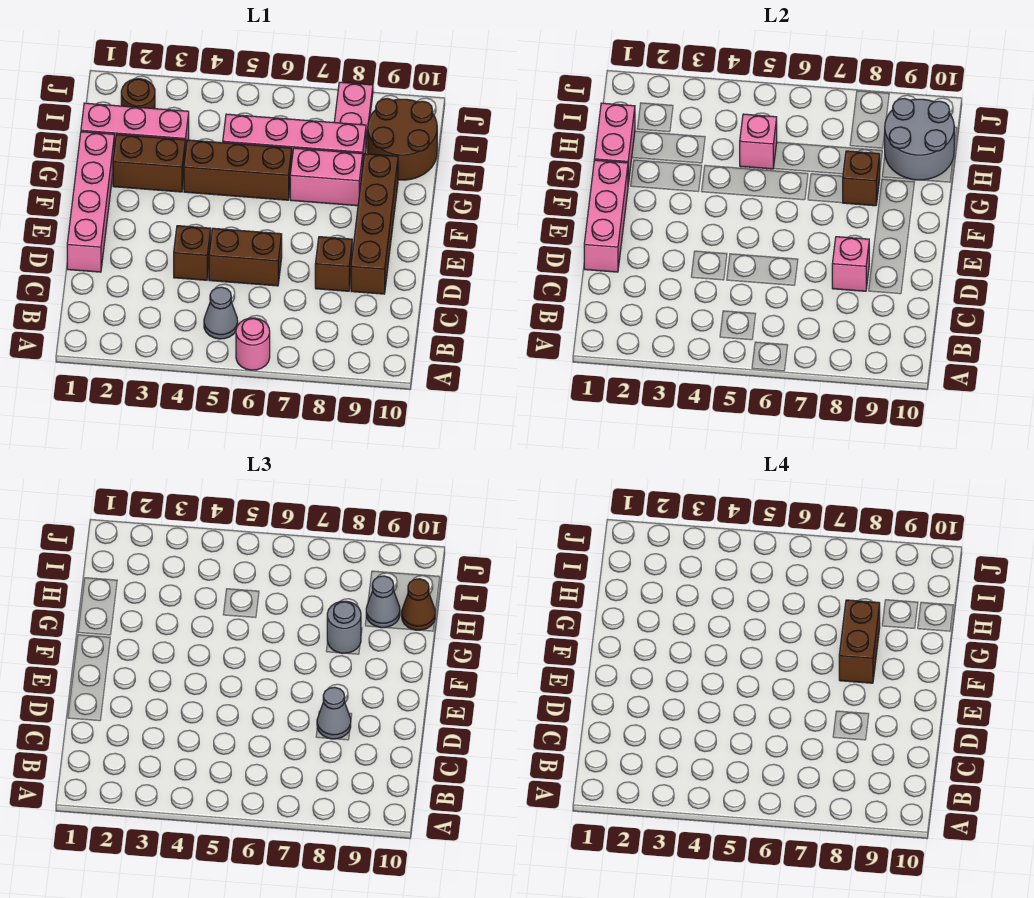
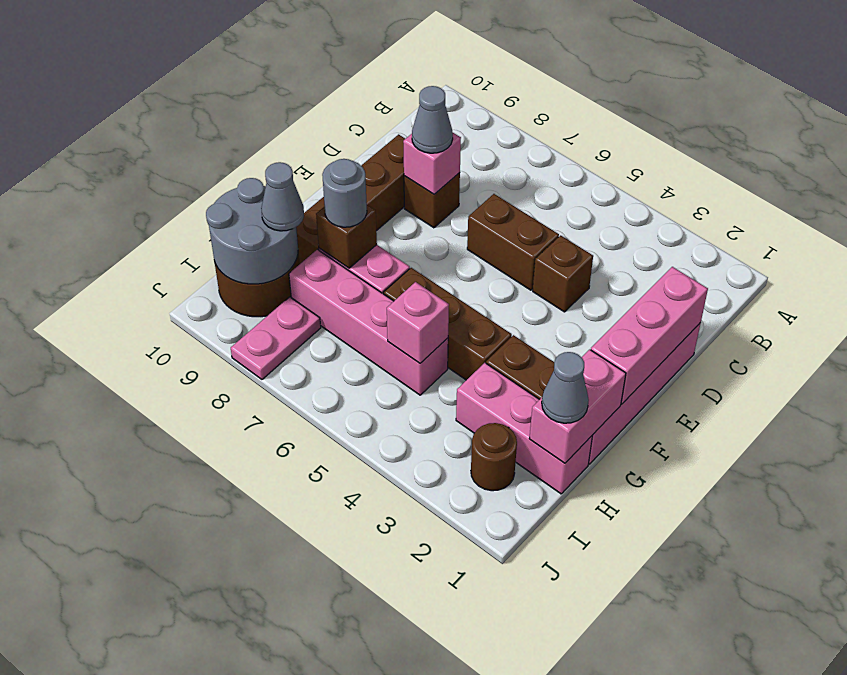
pink 1x1 round brick [236,318,270,370] -> none
grey 1x1 cone [204,287,238,339] -> grey 1x1 cone moved to [542,352,589,423]
brown 1x2 brick [839,600,880,683] -> none
brown 1x1 cone [402,579,435,630] -> none

